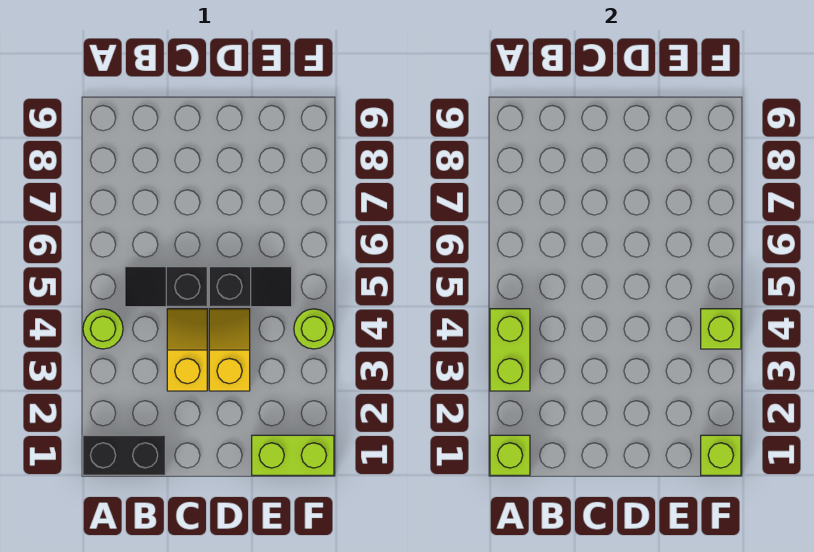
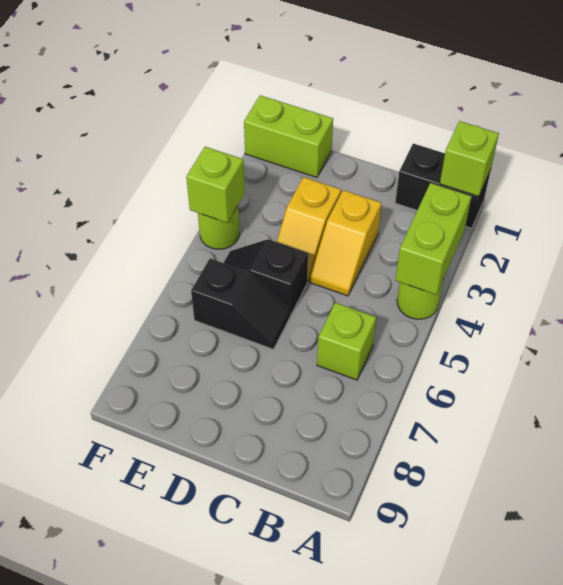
black 1x2 slope [125,267,207,307] -> black 1x2 slope moved to [191,259,290,349]
lime 1x1 brick [701,435,741,475] -> lime 1x1 brick moved to [317,303,376,380]

